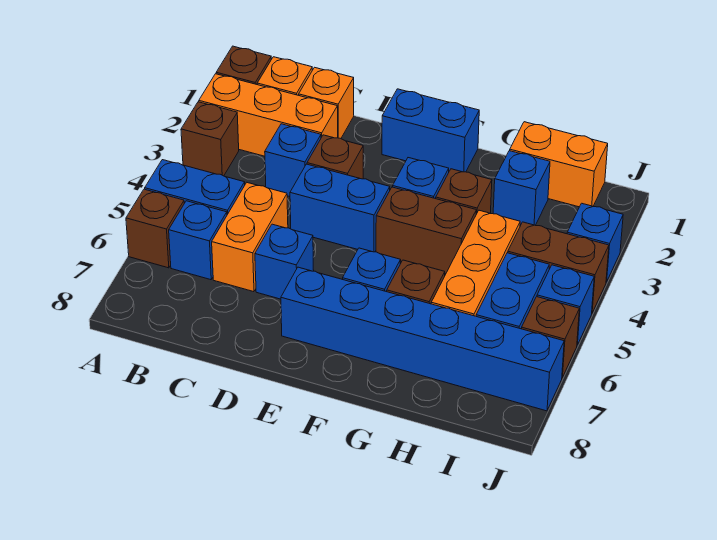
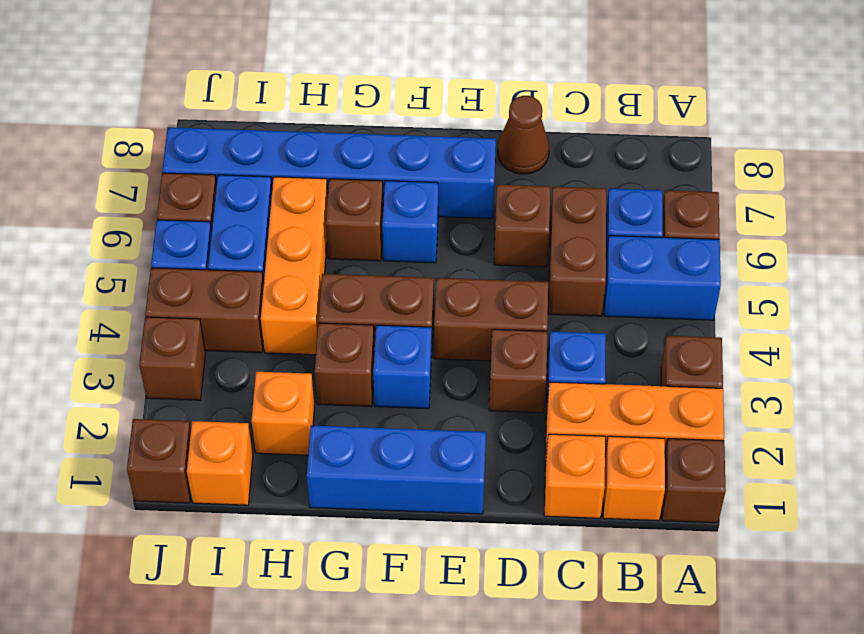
orange 1x2 brick [212,183,288,292] -> brown 1x2 brick [548,187,606,316]
blue 1x2 brick [290,164,390,252] -> brown 1x2 brick [434,278,548,361]
blue 1x1 brick [255,224,314,299] -> brown 1x1 brick [494,185,550,267]
none -> brown 1x1 cone [498,96,549,174]
blue 1x2 brick [382,89,479,172] -> blue 1x3 brick [307,425,486,514]
orange 1x2 brick [510,122,608,207] -> orange 1x1 brick [187,421,253,505]
blue 1x1 brick [493,151,550,225] -> orange 1x1 brick [252,372,315,455]
none -> brown 1x1 brick [127,419,191,503]
blue 1x1 brick [567,203,623,282] -> brown 1x1 brick [139,317,205,400]

